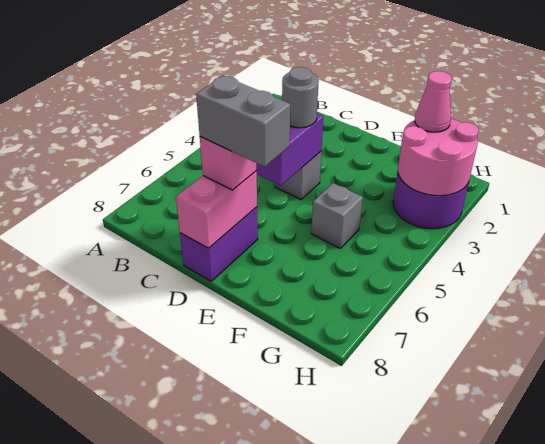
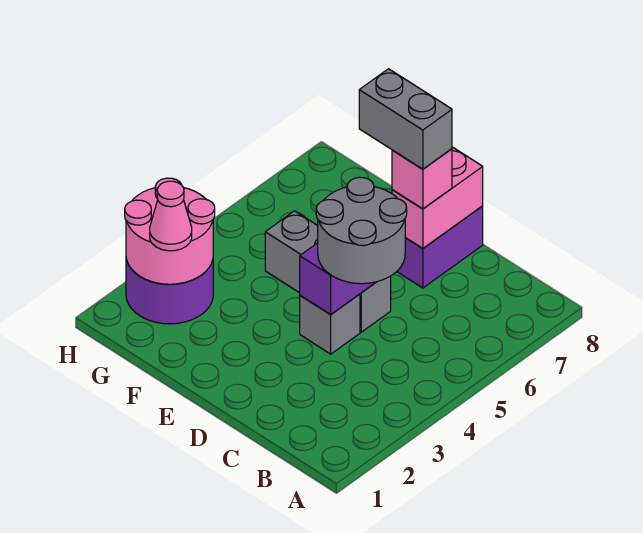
grey 1x1 round brick [282,67,319,128] -> grey 2x2 round brick [316,177,407,284]
grey 1x1 brick [311,183,363,248] -> grey 1x3 brick [265,211,391,332]

